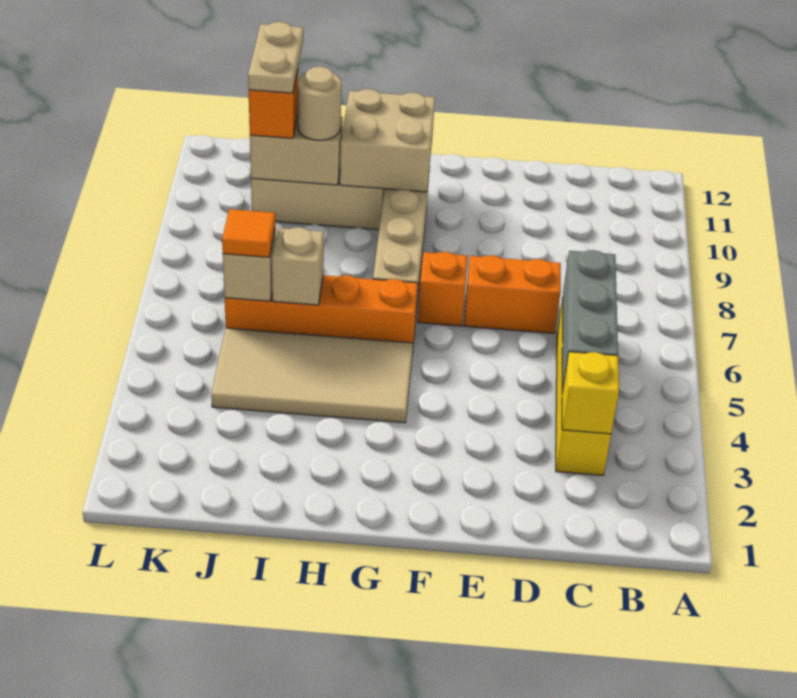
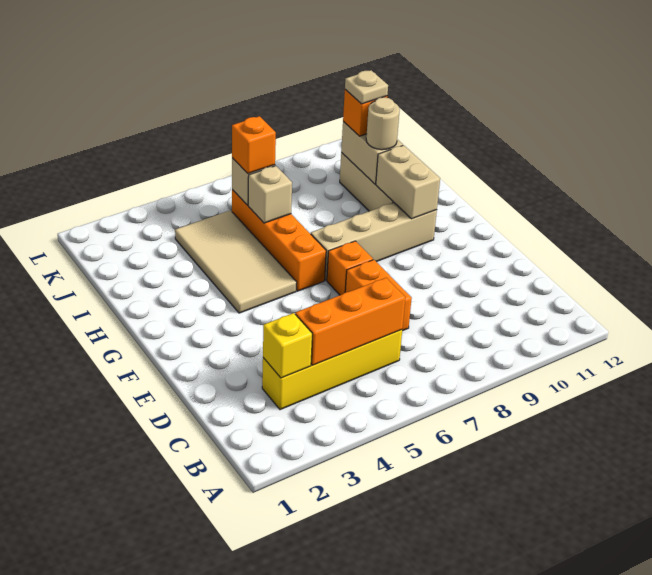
grey 1x3 brick [562,250,618,393] -> orange 1x3 brick [295,278,405,365]
tan 2x2 brick [340,89,435,192] -> tan 1x2 brick [376,145,440,219]
orange 1x1 tile [222,209,275,257] -> orange 1x1 brick [232,116,276,174]
tan 1x2 plate [248,22,303,93] -> tan 1x1 plate [345,70,388,104]

